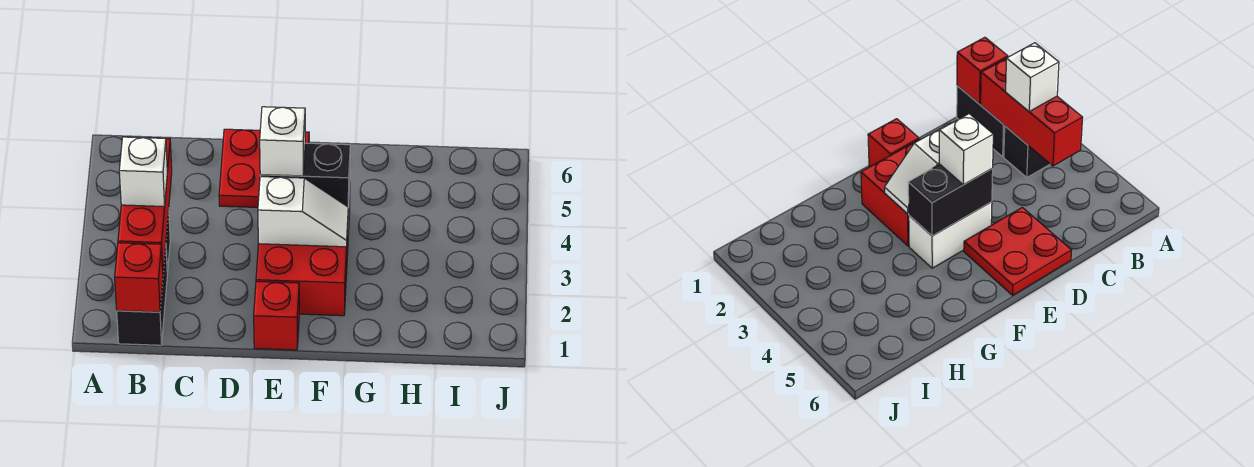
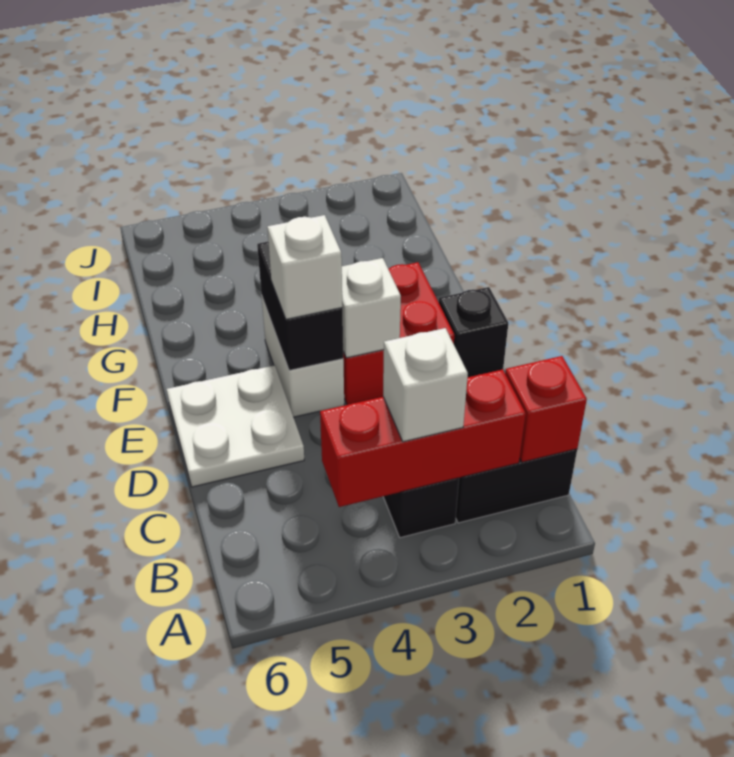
red 2x2 plate [219,129,309,208] -> white 2x2 plate [167,365,304,487]
red 1x1 brick [254,281,299,350] -> black 1x1 brick [439,287,508,377]

